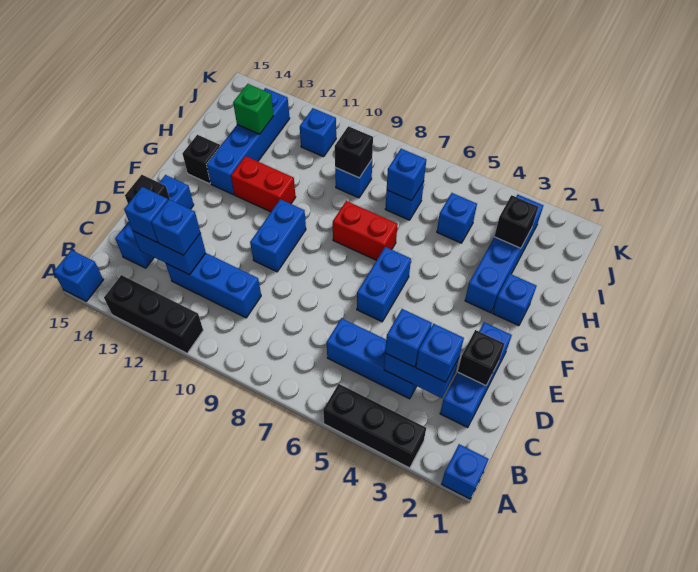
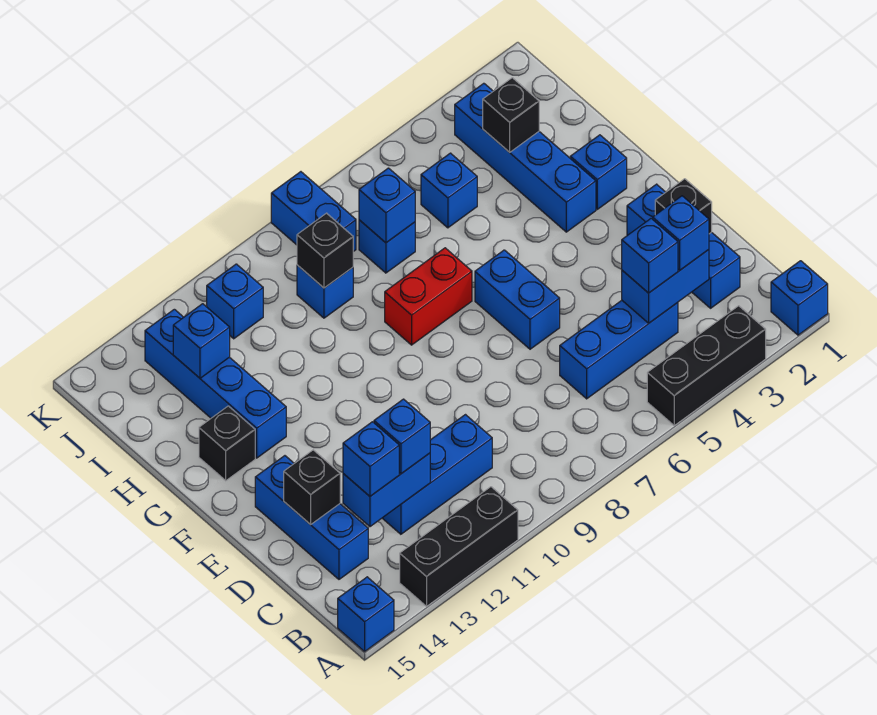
blue 1x2 brick [250,199,306,272] -> blue 1x2 brick moved to [271,172,356,252]
red 1x2 brick [231,156,296,212] -> none
green 1x1 brick [233,84,273,134] -> blue 1x1 brick [173,304,230,378]

